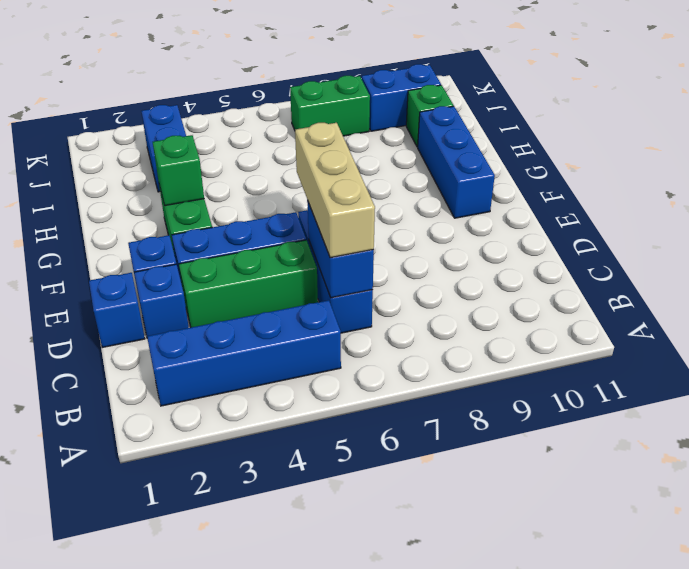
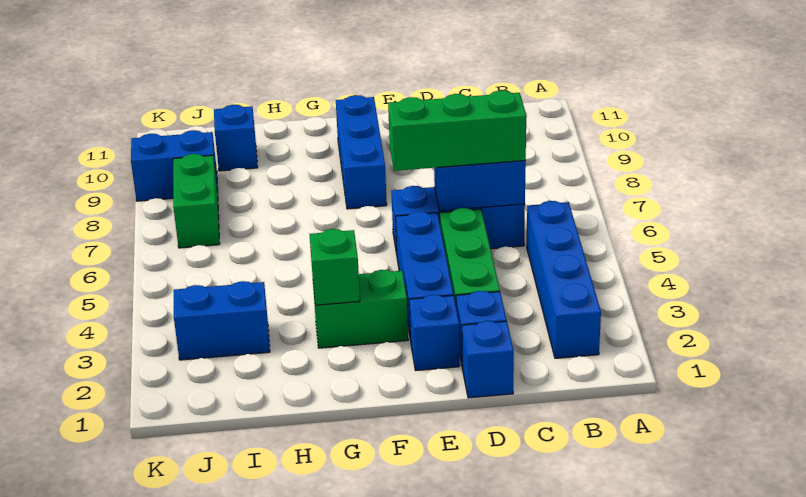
tan 1x3 brick [295,123,375,258] -> green 1x3 brick [388,90,526,171]
blue 1x3 brick [418,106,495,218] -> blue 1x3 brick turned to [336,95,387,209]
green 1x1 brick [406,85,454,147] -> blue 1x1 brick [214,105,258,171]
blue 1x2 brick [362,64,441,131] -> blue 1x2 brick turned to [131,130,218,201]

